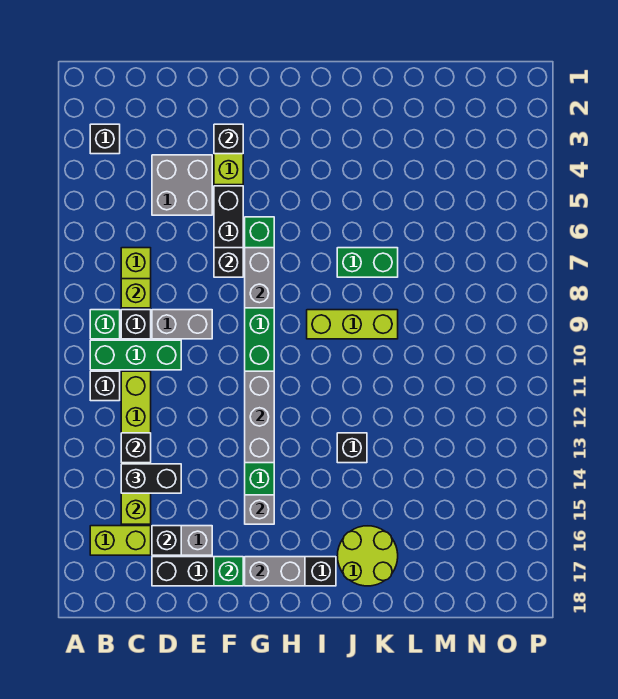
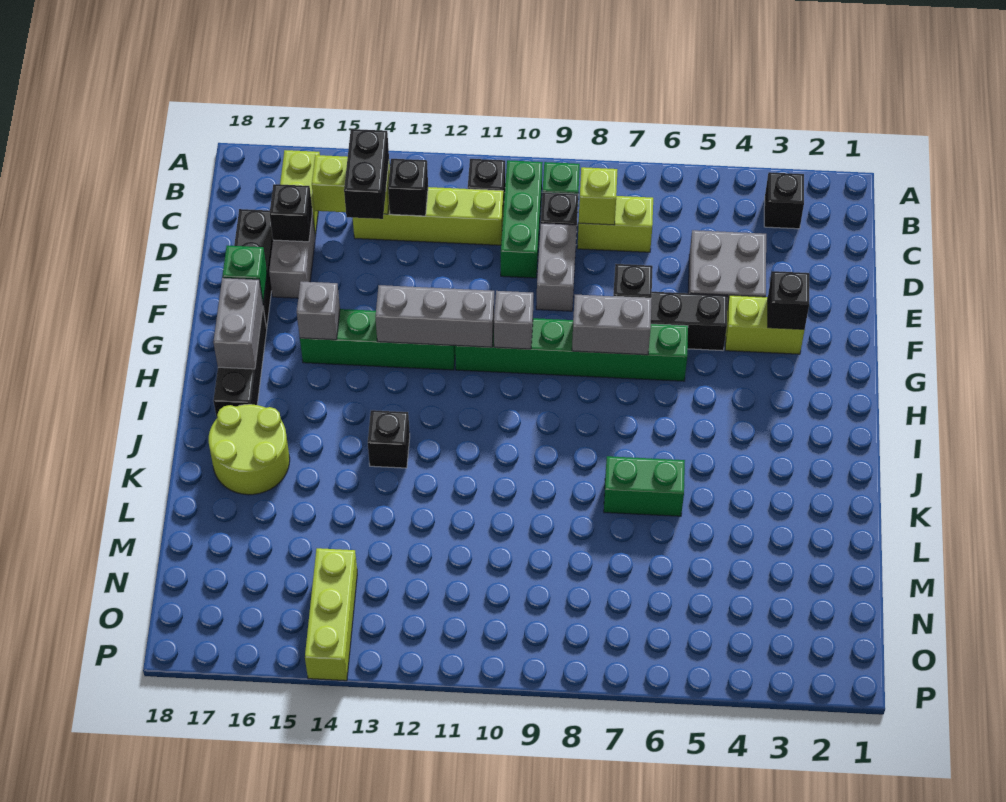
none -> grey 1x1 brick [494,291,533,349]
lime 1x3 brick [307,310,398,339] -> lime 1x3 brick moved to [305,548,357,681]
green 1x2 brick [337,248,398,277] -> green 1x2 brick turned to [604,456,685,516]

